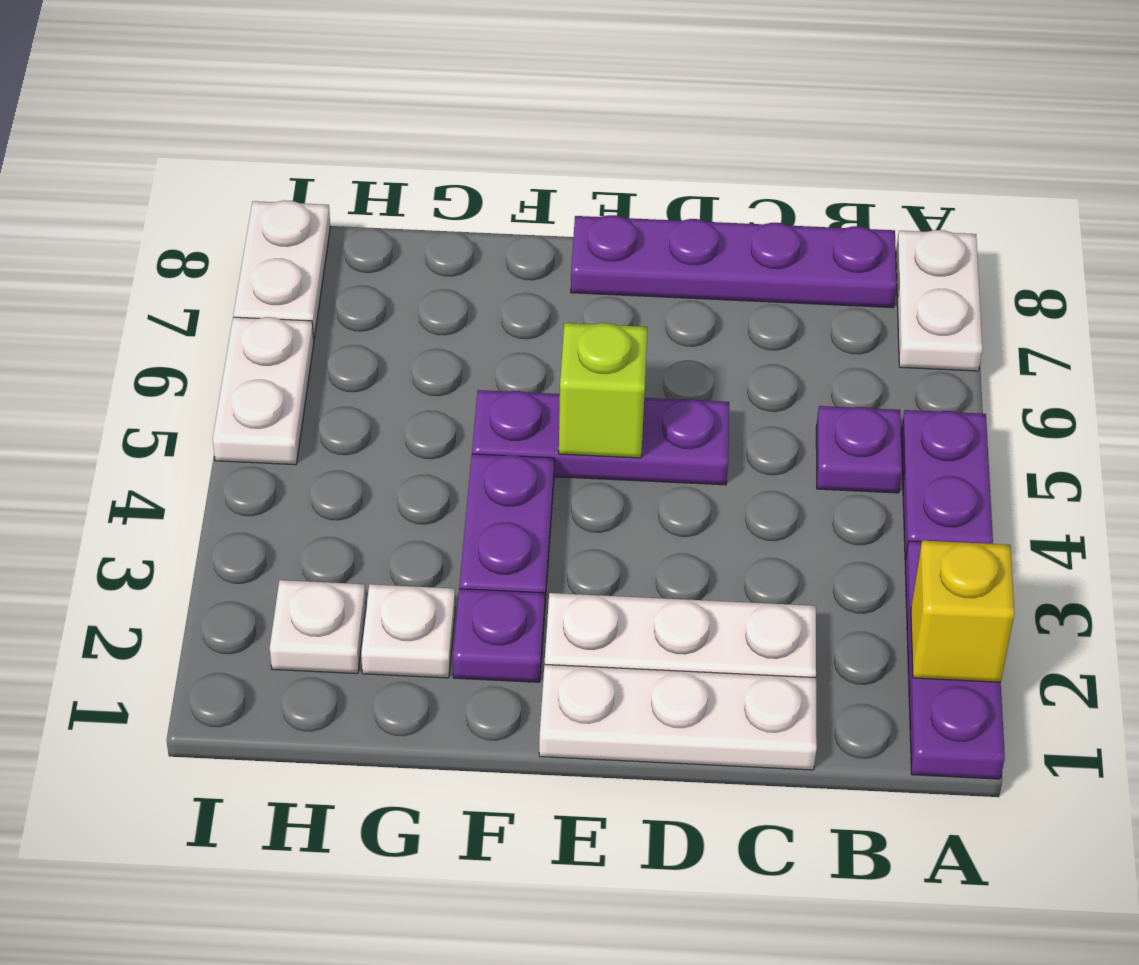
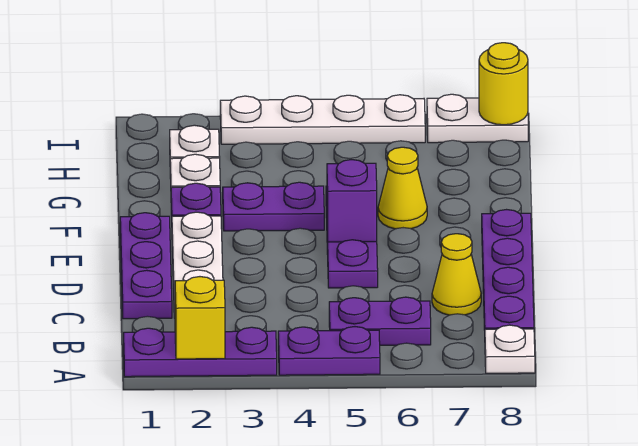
white 1x2 plate [896,230,982,371] -> white 1x1 plate [485,325,535,373]
purple 1x1 plate [816,406,902,493] -> purple 1x2 plate [329,297,431,345]
white 1x3 plate [539,664,817,770] -> purple 1x3 plate [120,213,172,319]
none -> yellow 1x1 cone [432,234,481,315]
lime 1x1 brick [559,323,648,458] -> purple 1x1 brick [327,160,377,242]
none -> yellow 1x1 cone [378,147,427,229]
white 1x2 plate [213,317,314,465] -> white 1x4 plate [220,95,425,144]
none -> yellow 1x1 round brick [479,43,528,125]

